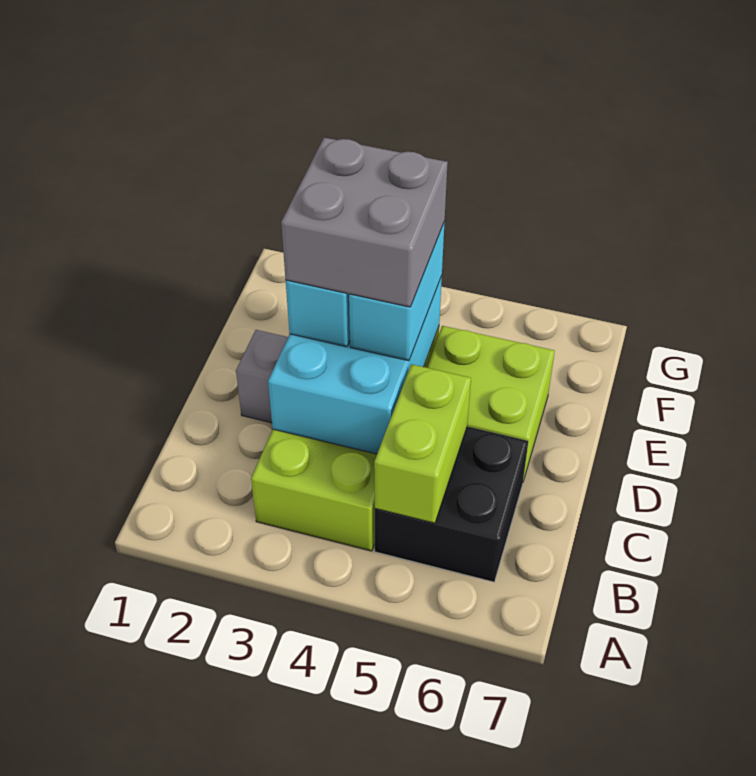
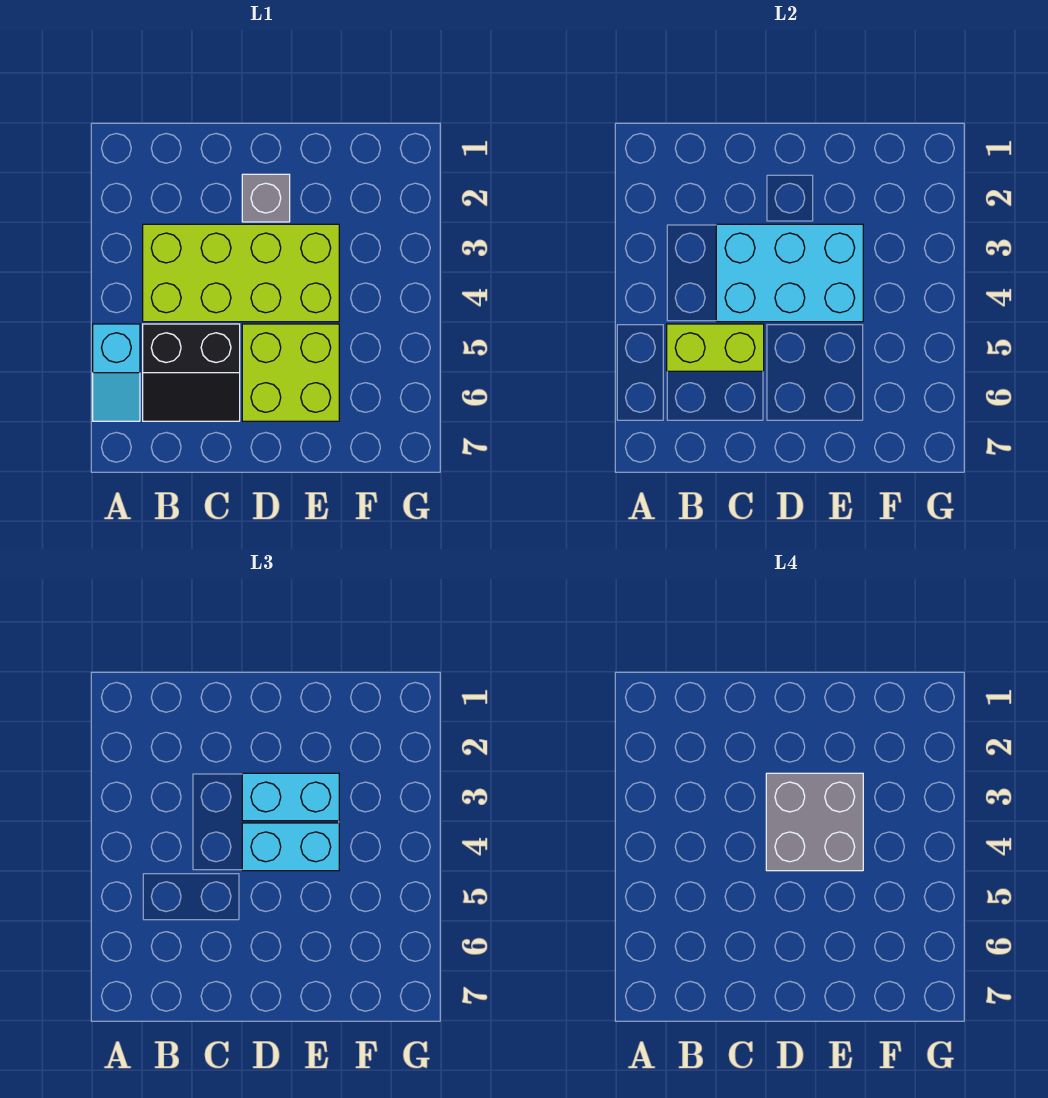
none -> cyan 1x2 slope [93,324,140,421]
black 2x2 brick [375,427,528,582] -> black 2x2 slope [143,324,240,421]

